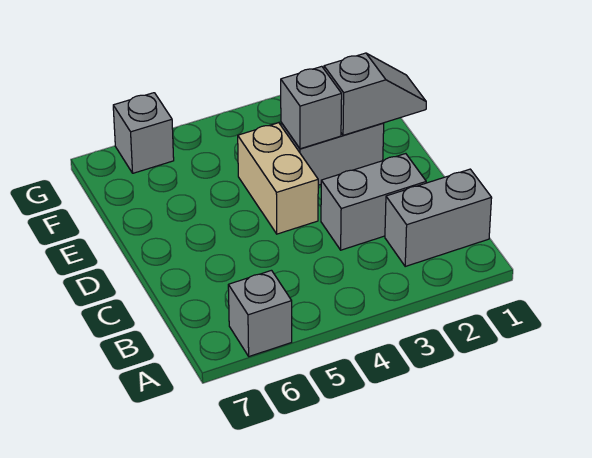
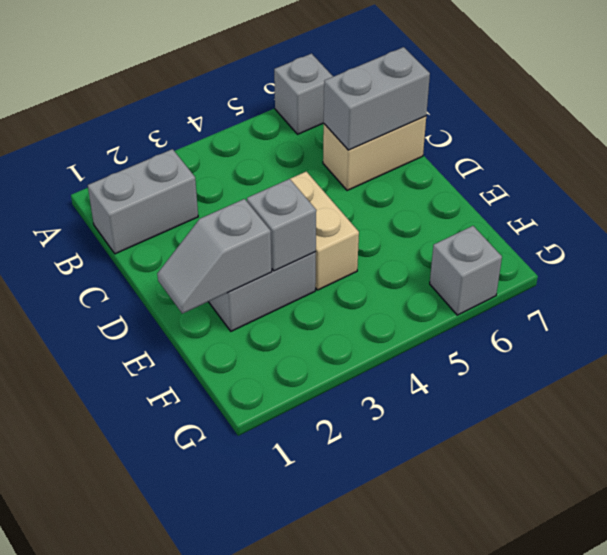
grey 1x2 brick [321,154,426,250] -> grey 1x2 brick moved to [324,47,430,150]
none -> tan 1x2 brick [323,116,426,191]

